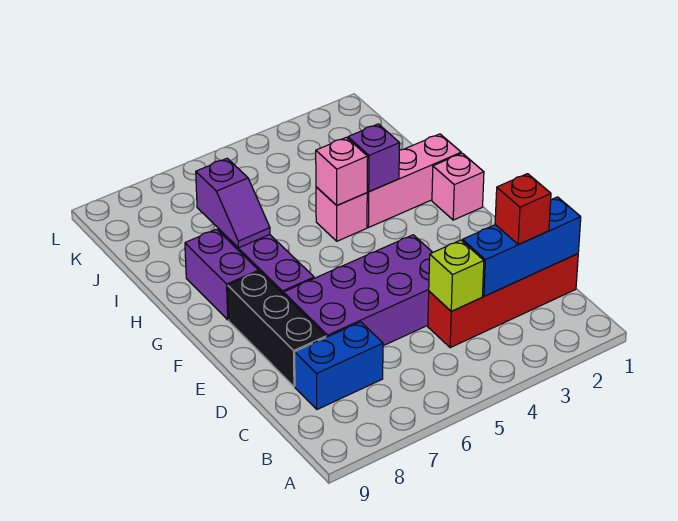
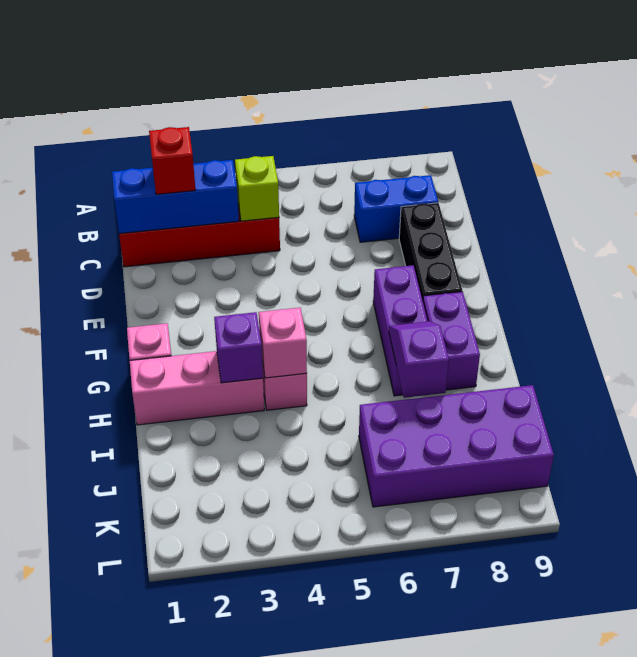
purple 2x4 brick [283,235,433,346] -> purple 2x4 brick moved to [359,385,554,507]

